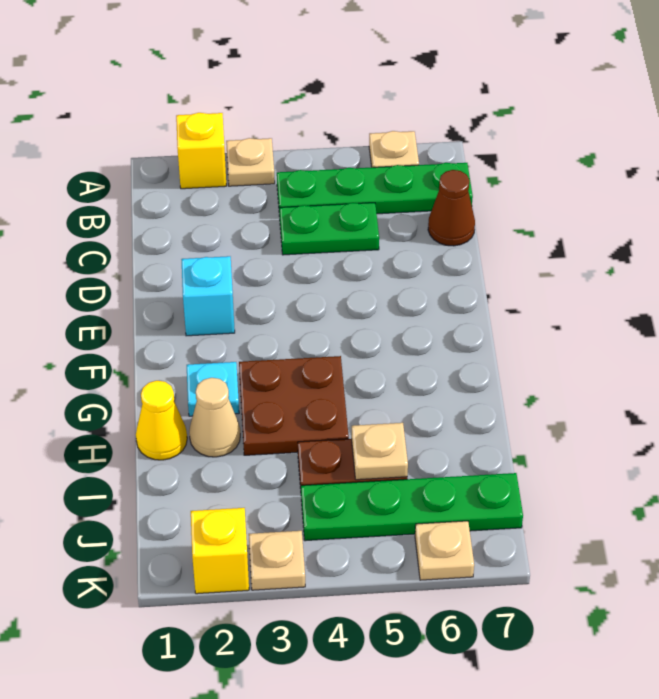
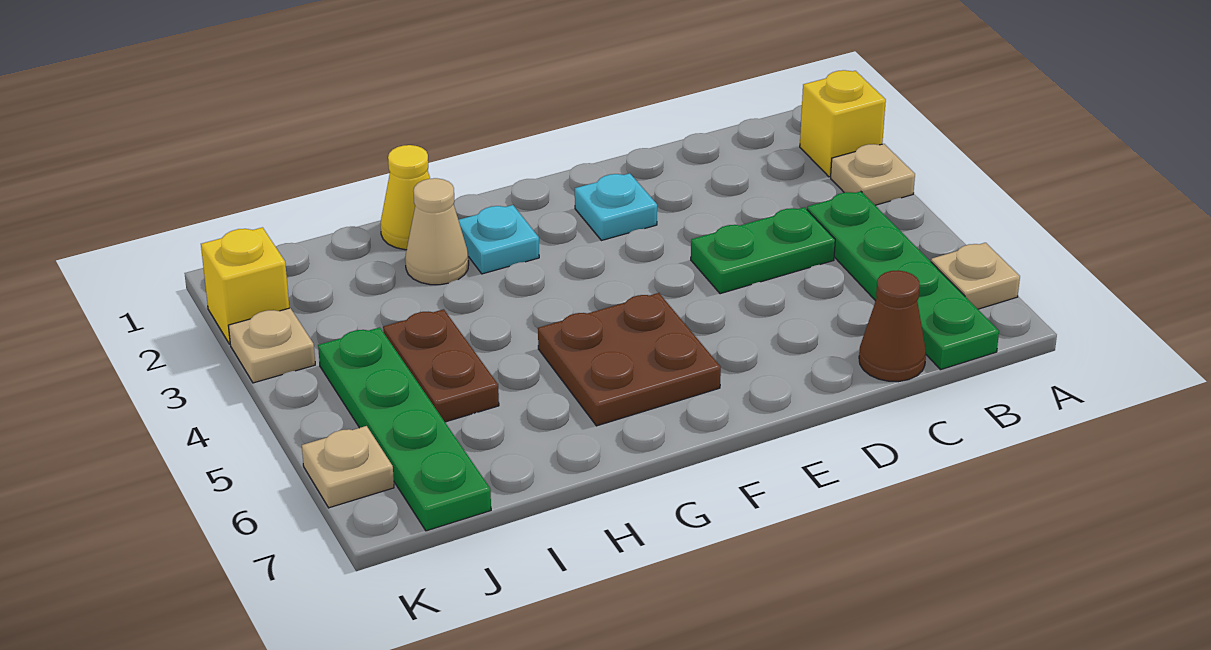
green 1x2 plate [279,203,379,255] -> green 1x2 plate turned to [691,207,835,294]
cyan 1x1 brick [181,256,235,336] -> cyan 1x1 plate [575,173,657,241]
brown 2x2 plate [239,356,349,455] -> brown 2x2 plate moved to [538,293,721,426]
tan 1x1 plate [351,423,408,480] -> none

